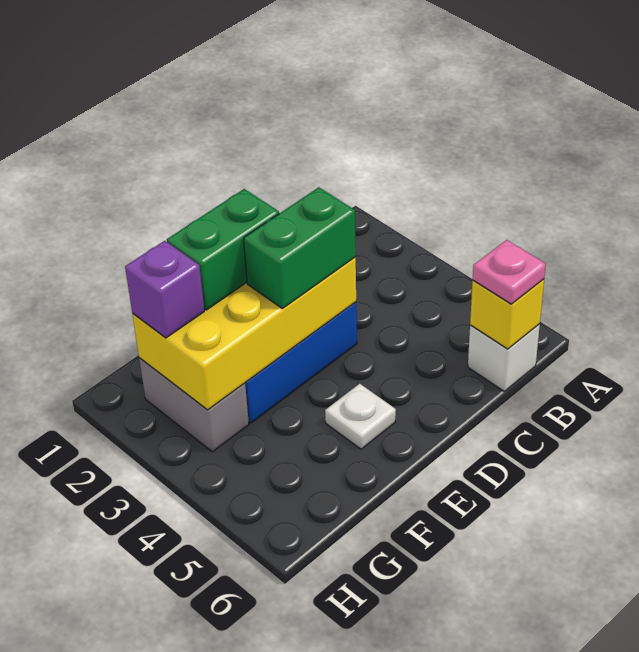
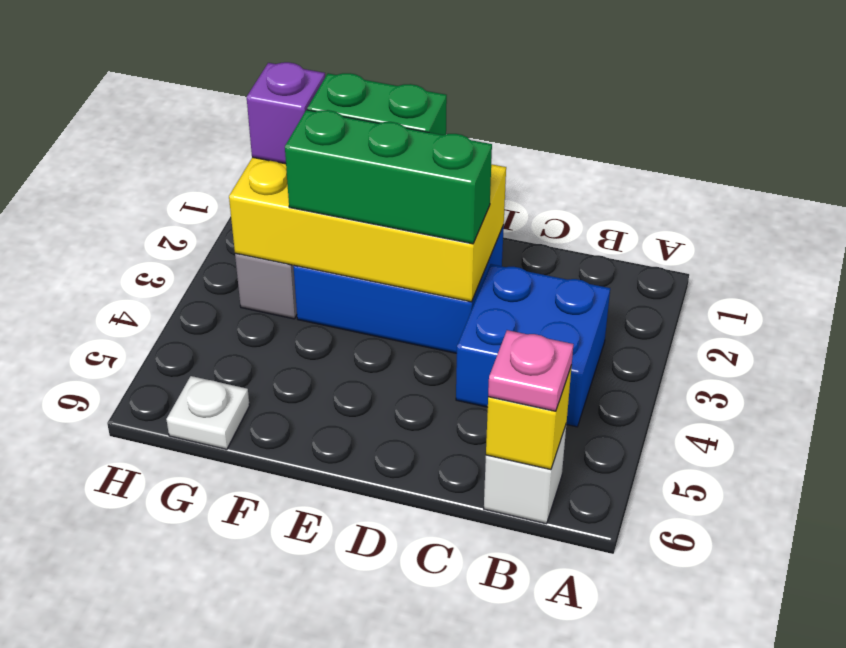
none -> blue 2x2 brick [456,264,610,427]
green 1x2 brick [244,187,356,308] -> green 1x3 brick [285,110,492,244]
white 1x1 plate [325,384,396,449] -> white 1x1 plate moved to [166,376,250,449]

